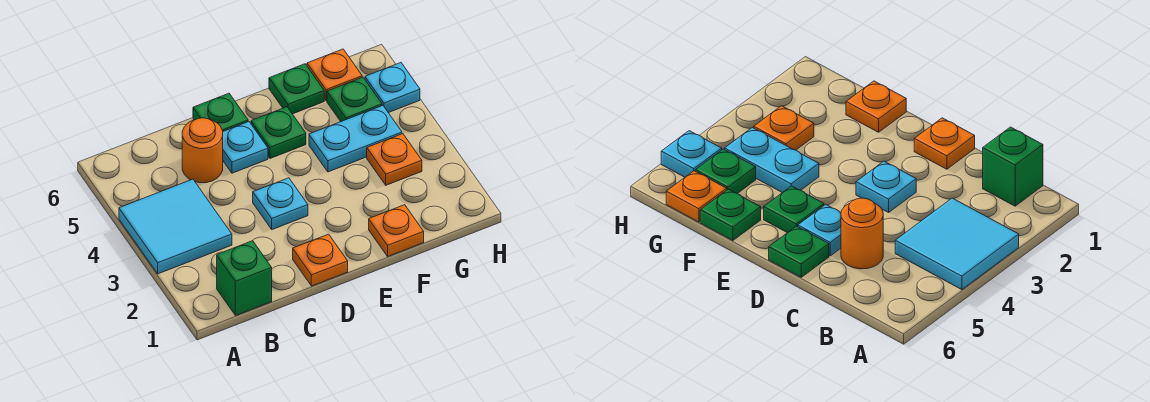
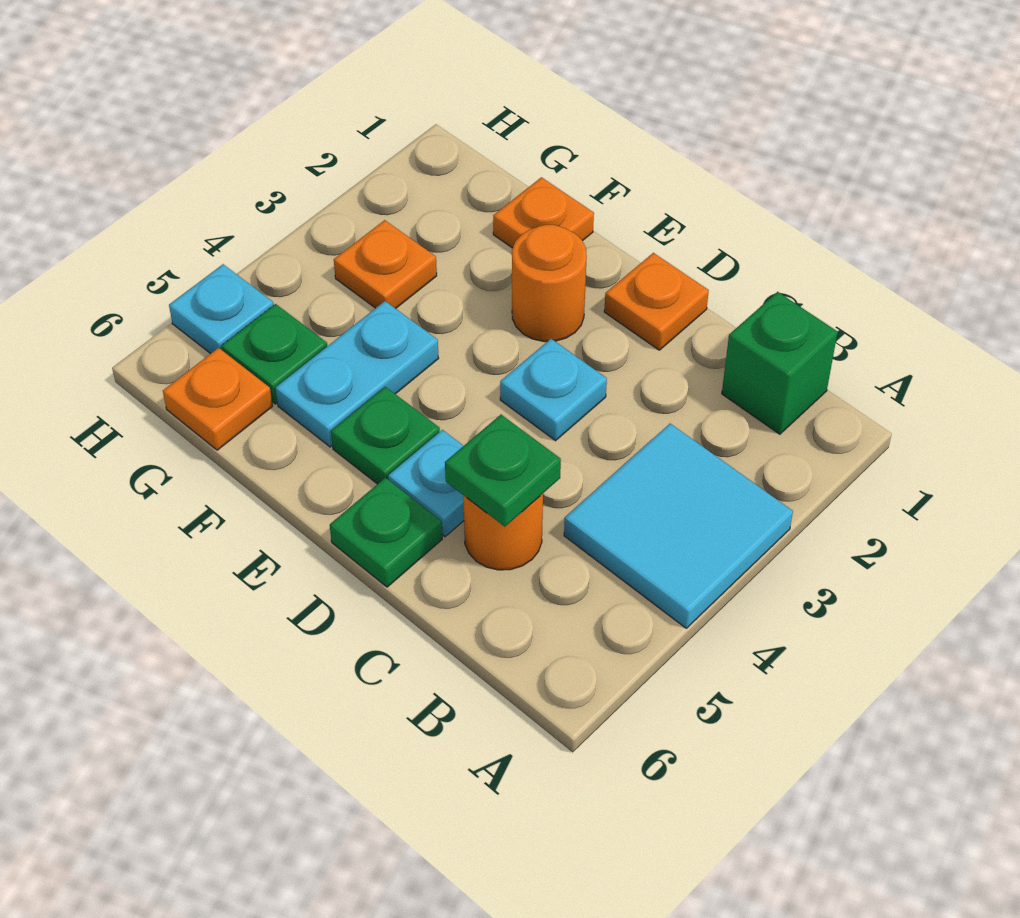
none -> orange 1x1 round brick [512,225,587,342]
cyan 1x2 plate [309,106,402,172] -> cyan 1x2 plate turned to [276,301,439,447]
green 1x1 plate [269,64,324,114] -> green 1x1 plate moved to [445,415,561,527]

